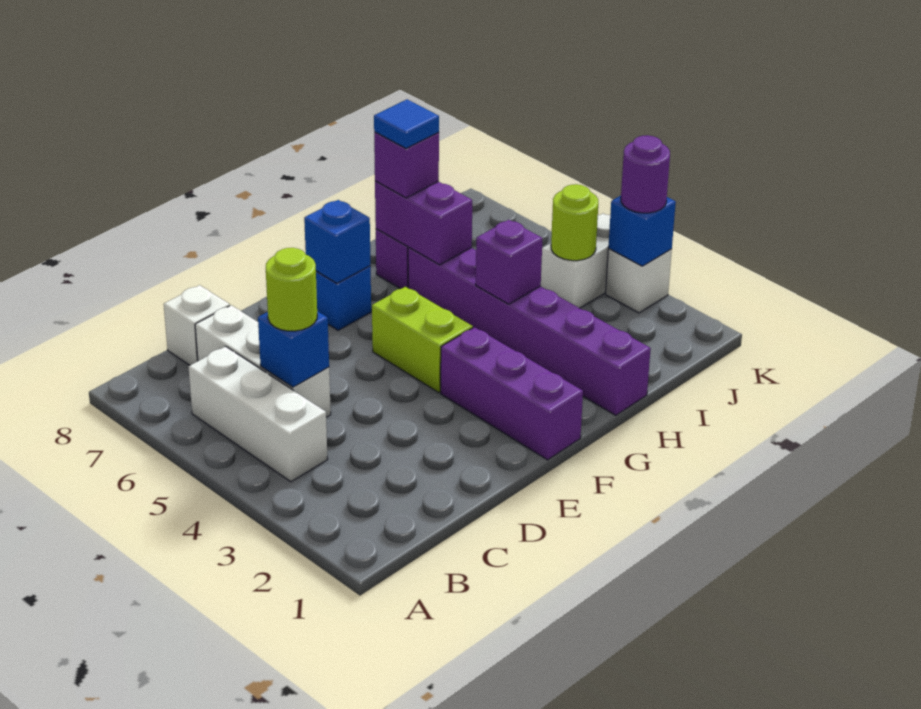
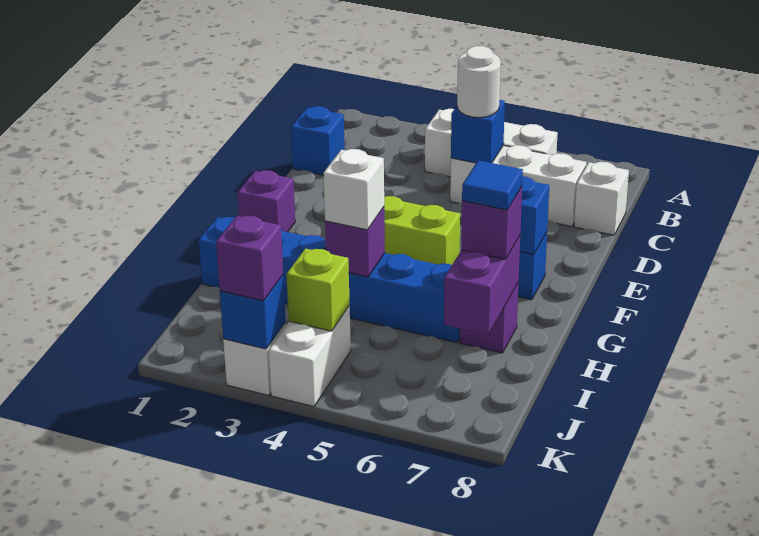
none -> blue 1x1 brick [291,106,345,175]
lime 1x1 round brick [266,248,317,331] -> white 1x1 round brick [457,46,501,117]
purple 1x3 brick [441,327,583,460] -> purple 1x1 brick [238,170,295,232]
purple 1x6 brick [408,247,651,415] -> blue 1x6 brick [199,217,460,343]
none -> white 1x1 brick [323,149,384,230]
purple 1x2 brick [375,181,472,265] -> purple 1x2 brick turned to [444,236,520,335]
lime 1x1 round brick [551,184,598,261] -> lime 1x1 brick [286,248,350,331]
purple 1x1 round brick [621,135,670,213] -> purple 1x1 brick [216,216,283,301]

